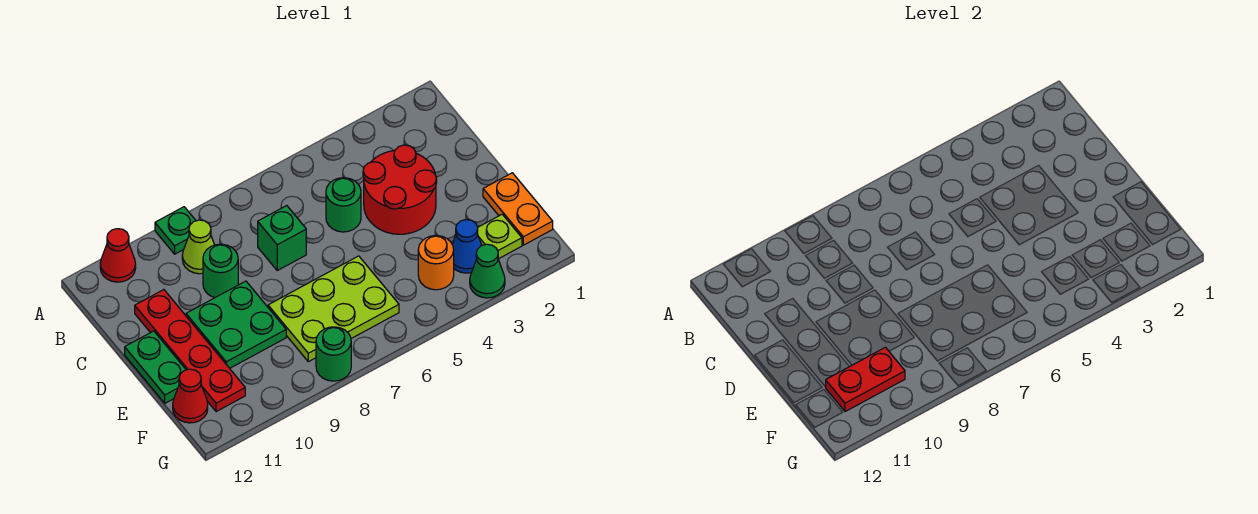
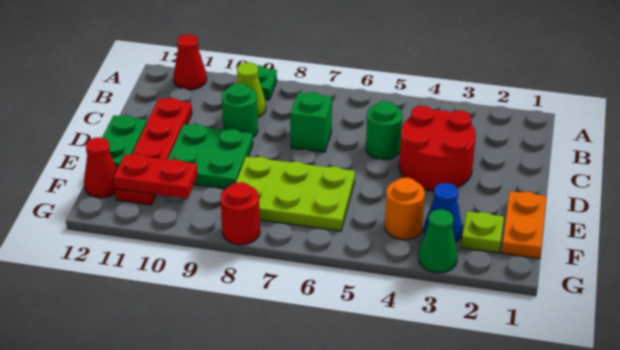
green 1x1 round brick [316,327,351,381] -> red 1x1 round brick [220,182,260,245]

